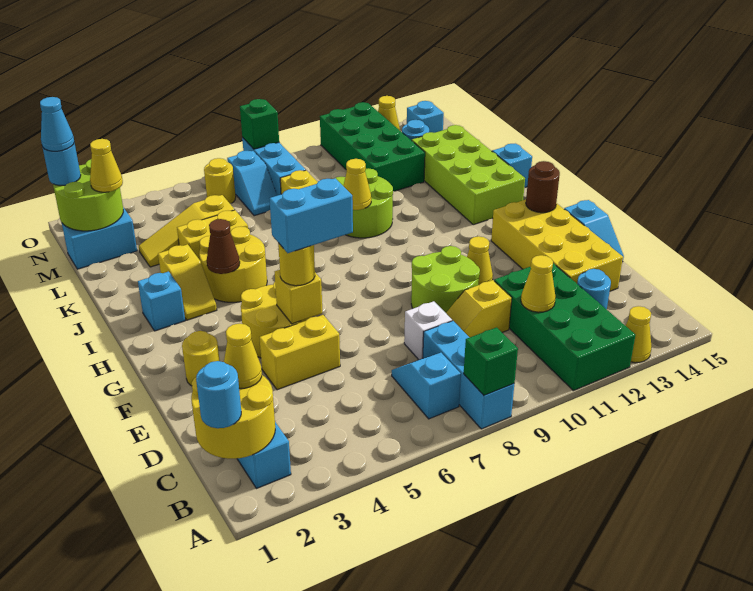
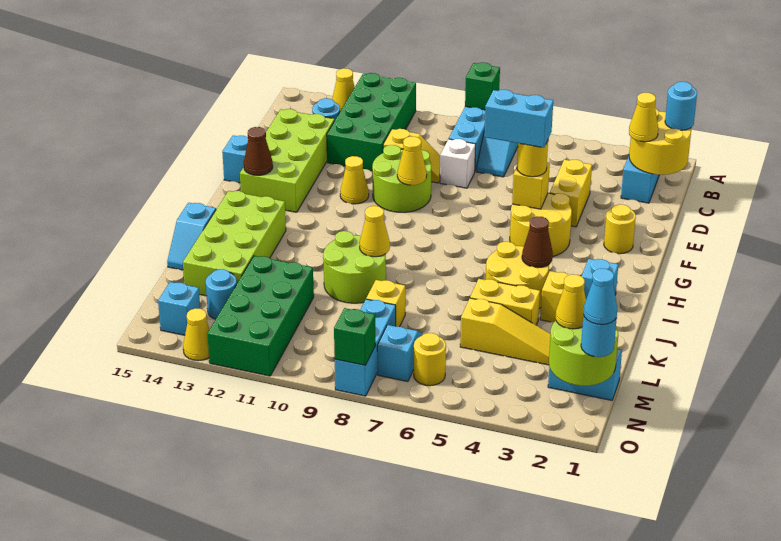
yellow 1x1 cone [521,255,556,312] -> yellow 1x1 cone moved to [397,136,427,185]
yellow 2x4 brick [491,200,623,291] -> lime 2x4 brick [240,109,334,212]
yellow 1x2 brick [260,315,340,390] -> yellow 1x2 brick turned to [550,160,592,227]
brown 1x1 round brick [526,161,560,213] -> brown 1x1 cone [244,127,273,175]

